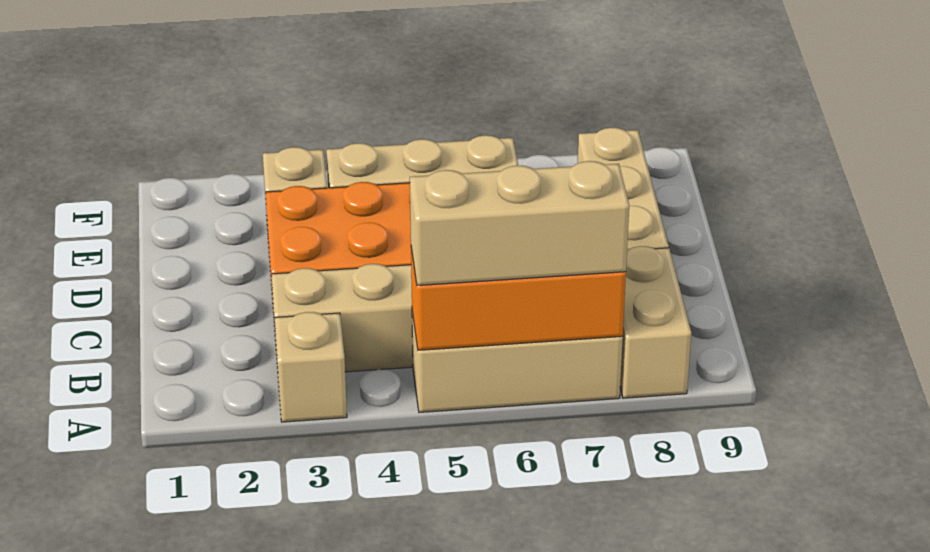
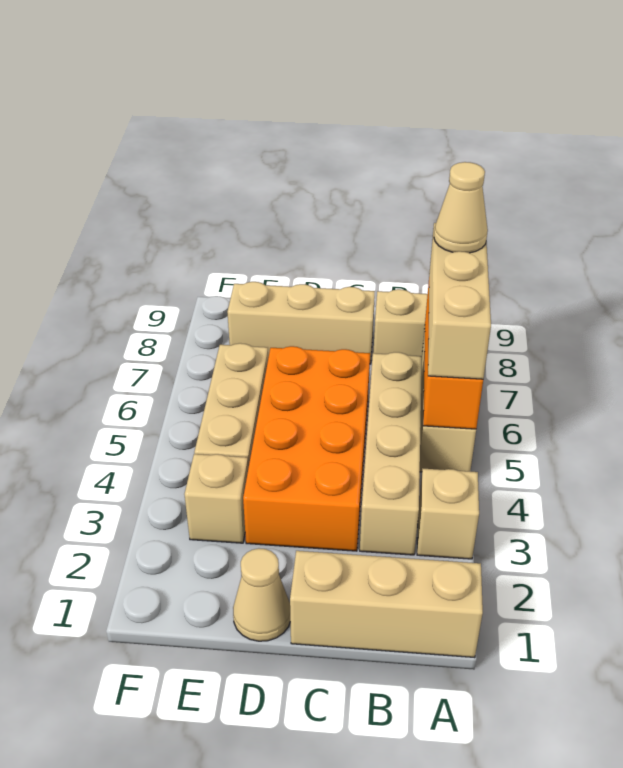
none -> tan 1x3 brick [290,551,483,658]
none -> tan 1x1 cone [434,162,488,253]
none -> tan 1x1 cone [233,548,290,641]

